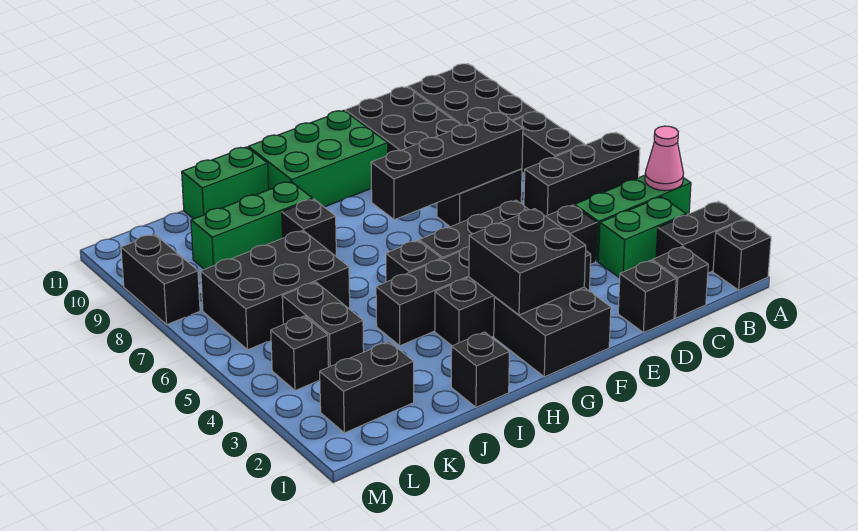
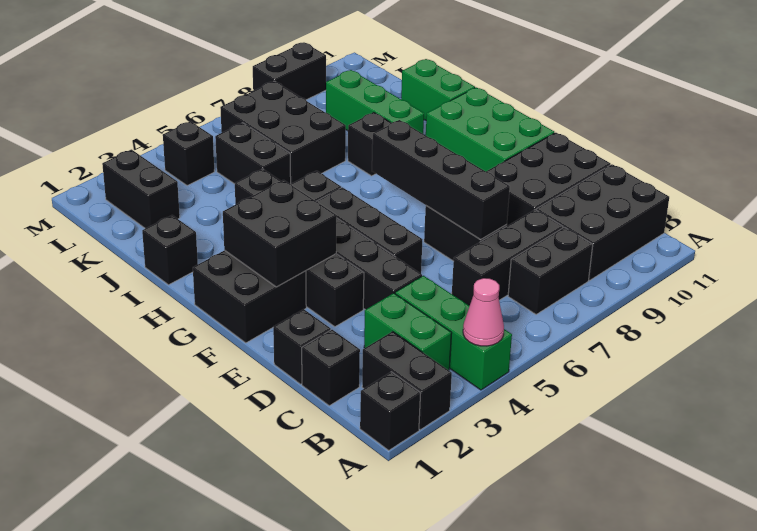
black 1x3 brick [524,133,640,216] -> black 1x3 brick turned to [452,210,563,306]
black 1x2 brick [282,282,364,367] -> black 1x2 brick turned to [215,123,291,184]

